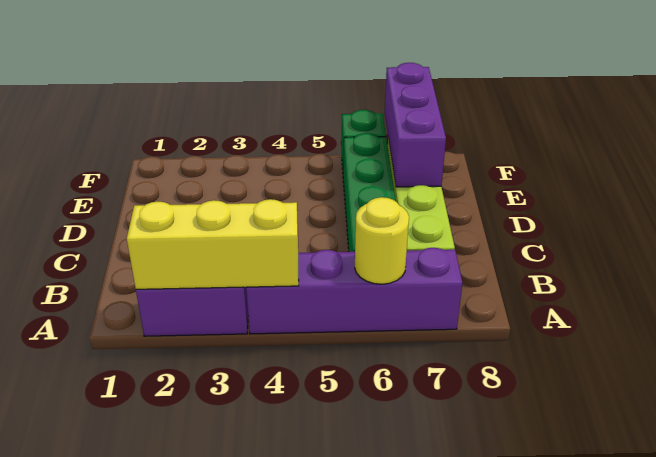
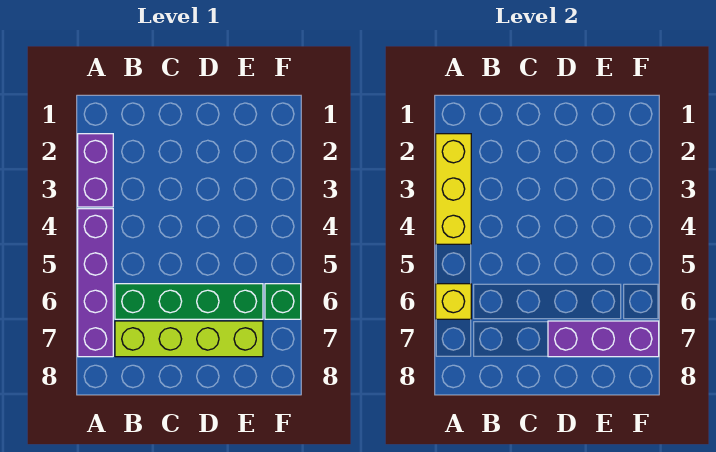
yellow 1x1 round brick [355,197,409,284] -> yellow 1x1 brick [436,284,471,319]

